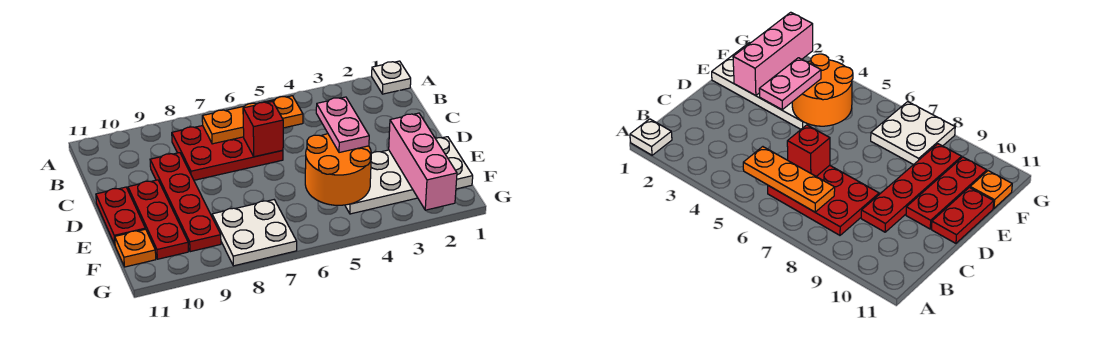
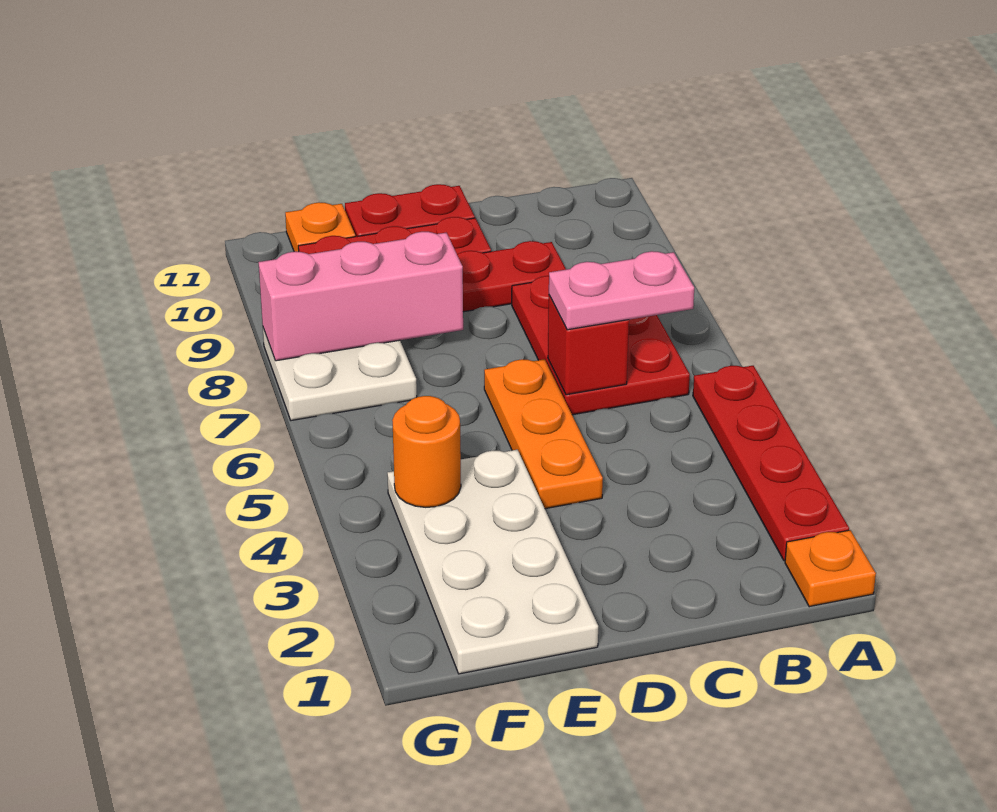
white 1x1 plate [372,61,411,94] -> orange 1x1 plate [785,530,876,607]
none -> red 1x4 plate [693,366,849,561]
orange 1x3 plate [202,96,303,144] -> orange 1x3 plate moved to [484,359,603,509]
pink 1x2 plate [316,97,369,153] -> pink 1x2 plate moved to [549,251,694,330]
pink 1x3 brick [389,113,457,210] -> pink 1x3 brick moved to [259,232,463,361]
orange 2x2 round brick [305,134,371,205] -> orange 1x1 round brick [392,396,461,507]

